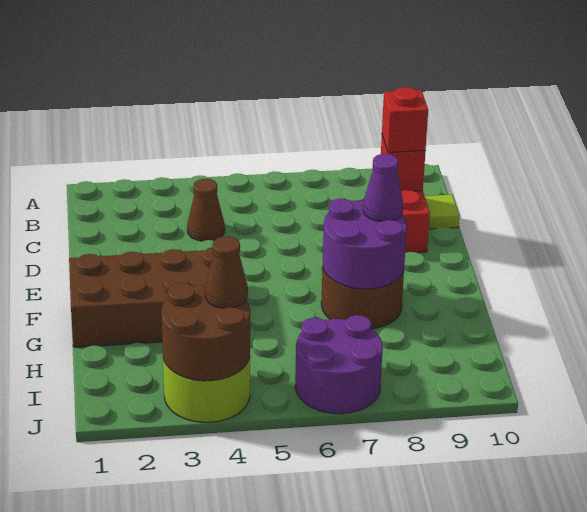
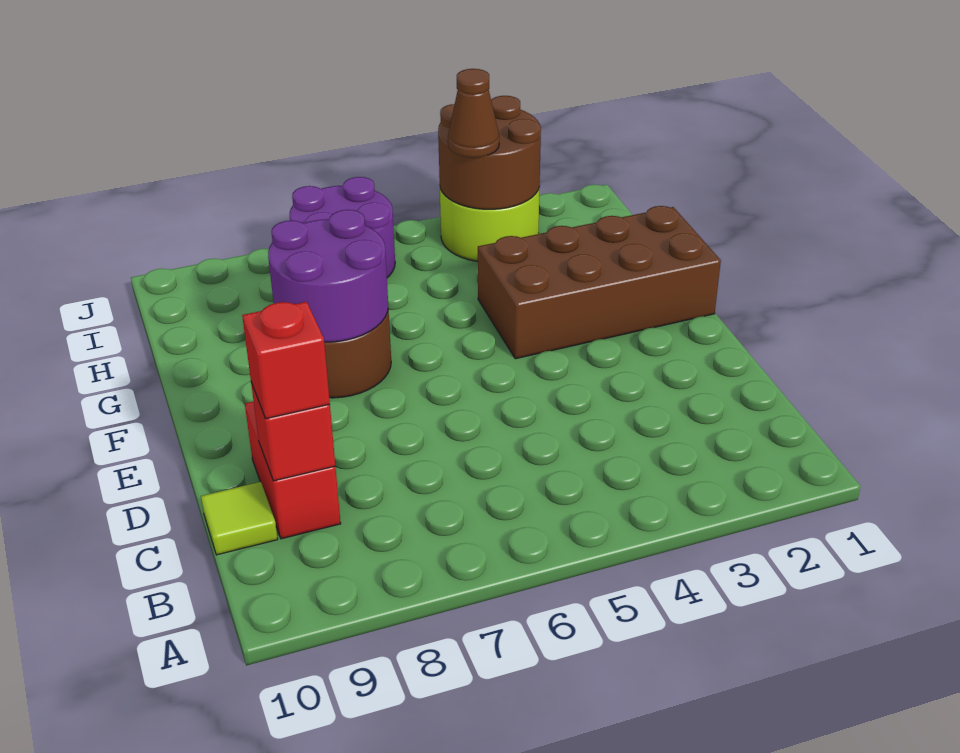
brown 1x1 cone [187,179,225,241] -> none
purple 1x1 cone [363,154,403,221] -> none

